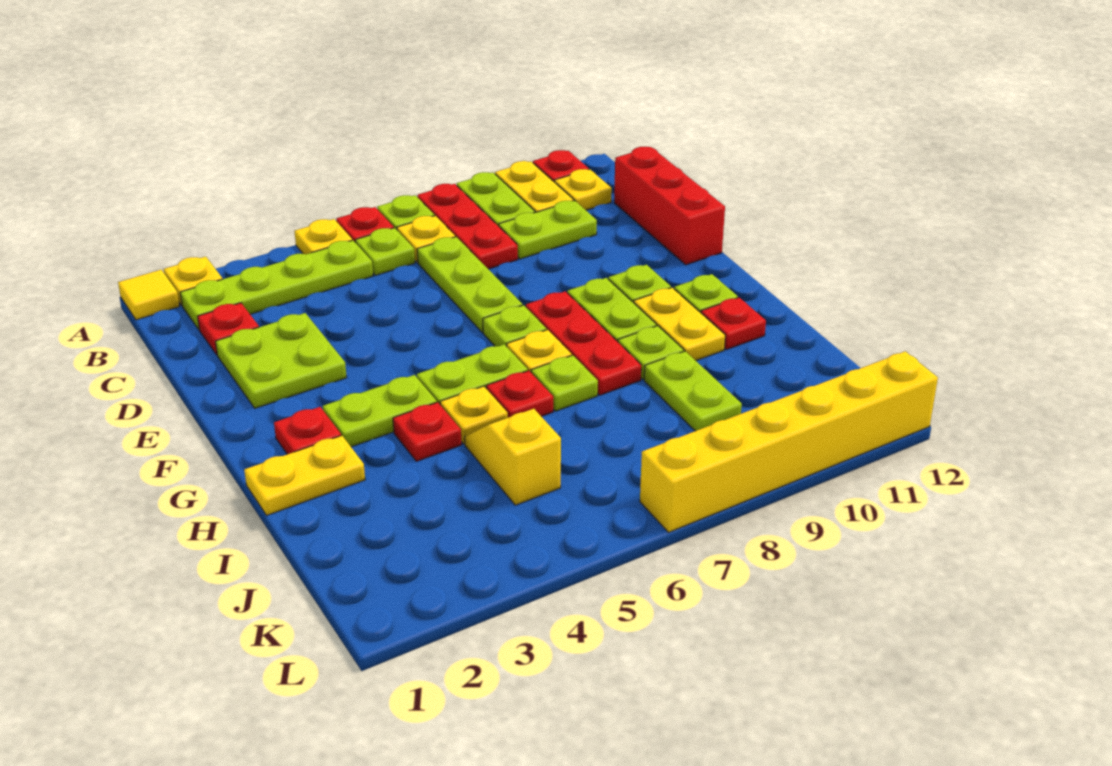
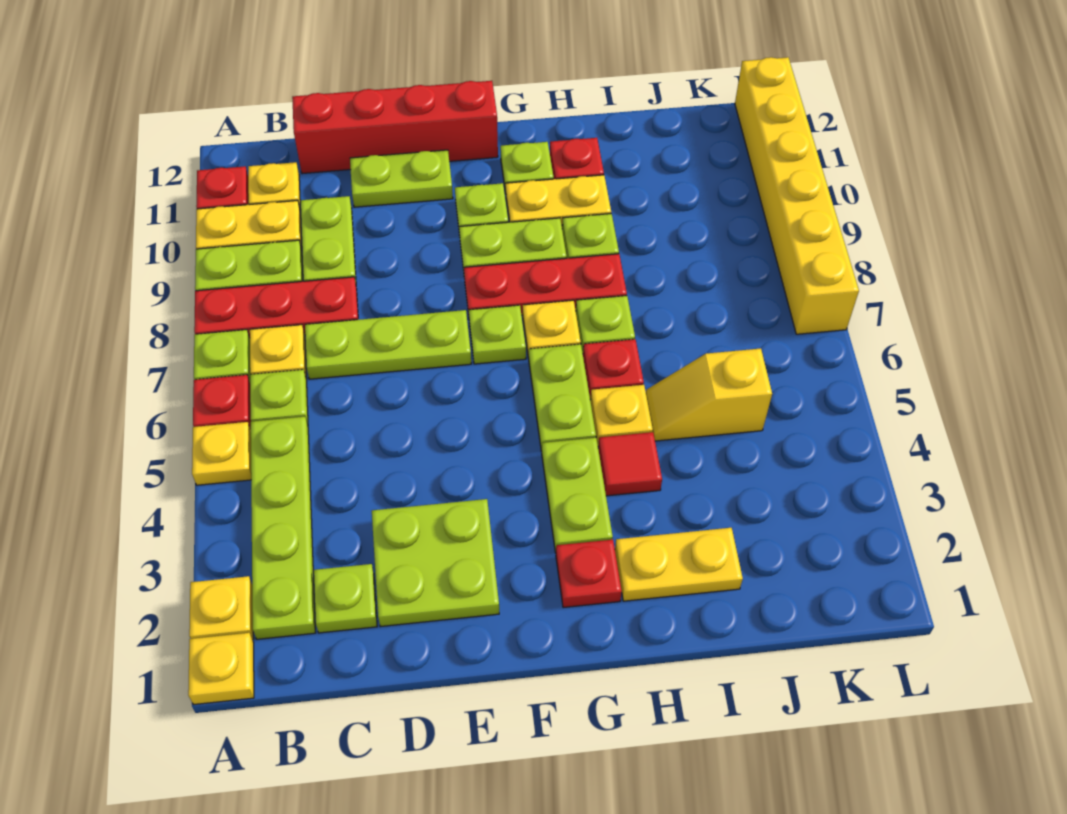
yellow 1x1 tile [118,270,180,320] -> yellow 1x1 plate [188,633,254,705]
red 1x1 plate [198,303,259,355] -> lime 1x1 plate [314,564,377,633]
red 1x3 brick [614,147,725,265] -> red 1x4 brick [292,81,498,174]
yellow 1x2 plate [244,435,365,515] -> yellow 1x2 plate turned to [615,528,743,601]
red 1x1 plate [393,402,462,461] -> red 1x1 tile [598,432,662,496]
lime 1x2 plate [644,351,742,431] -> lime 1x2 plate moved to [350,150,453,207]

